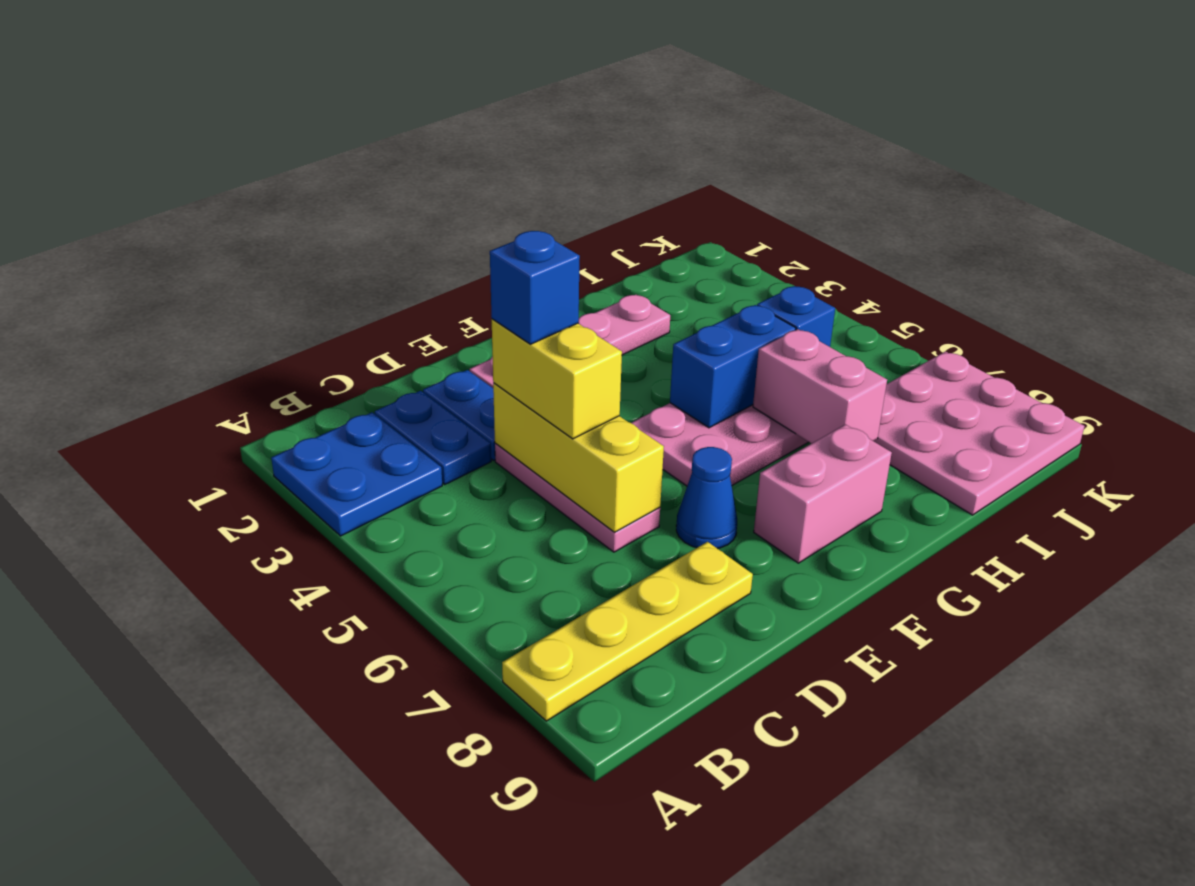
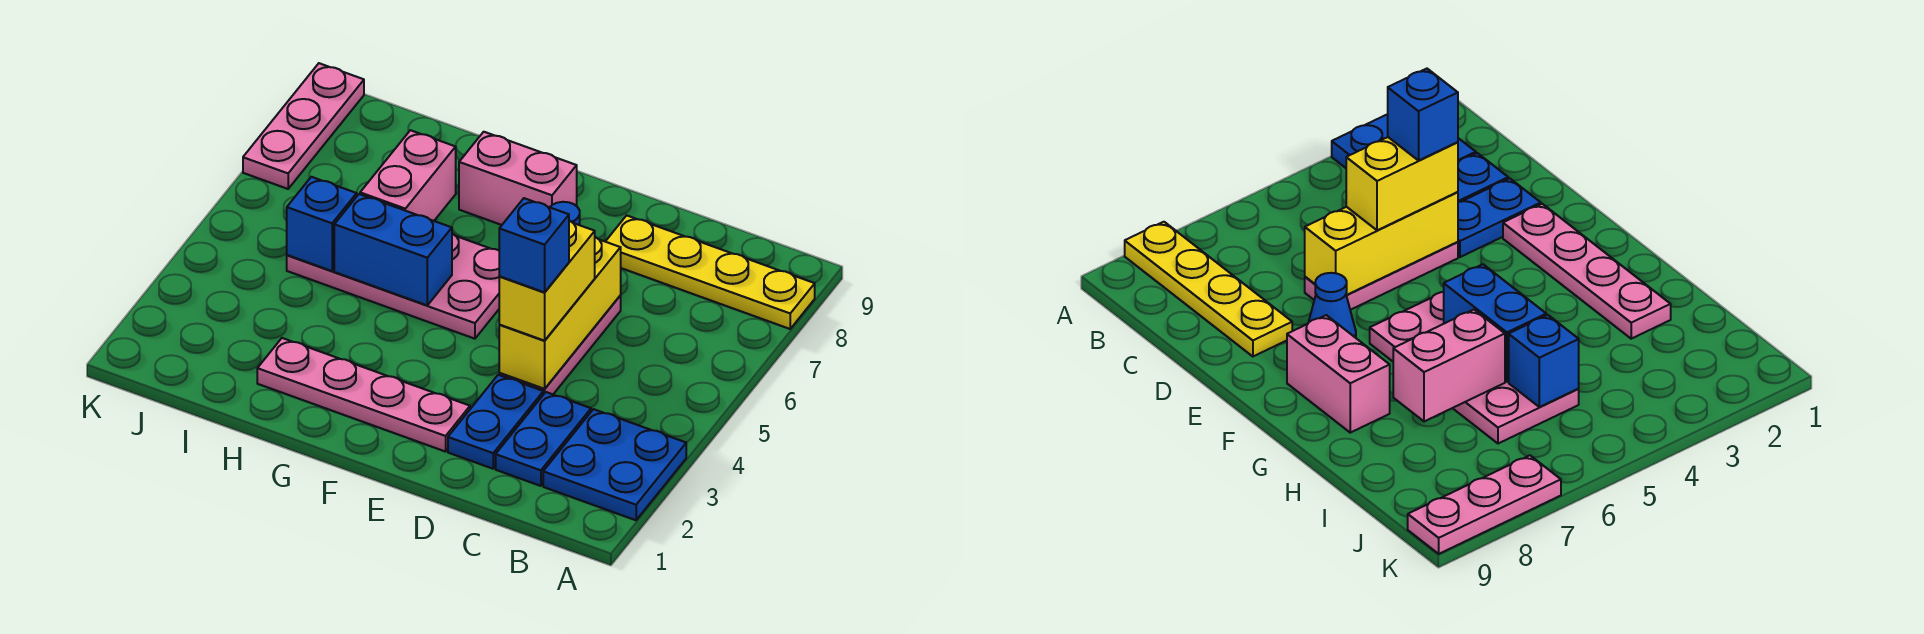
pink 3x3 plate [874,351,1085,515] -> pink 1x3 plate [243,63,364,189]

